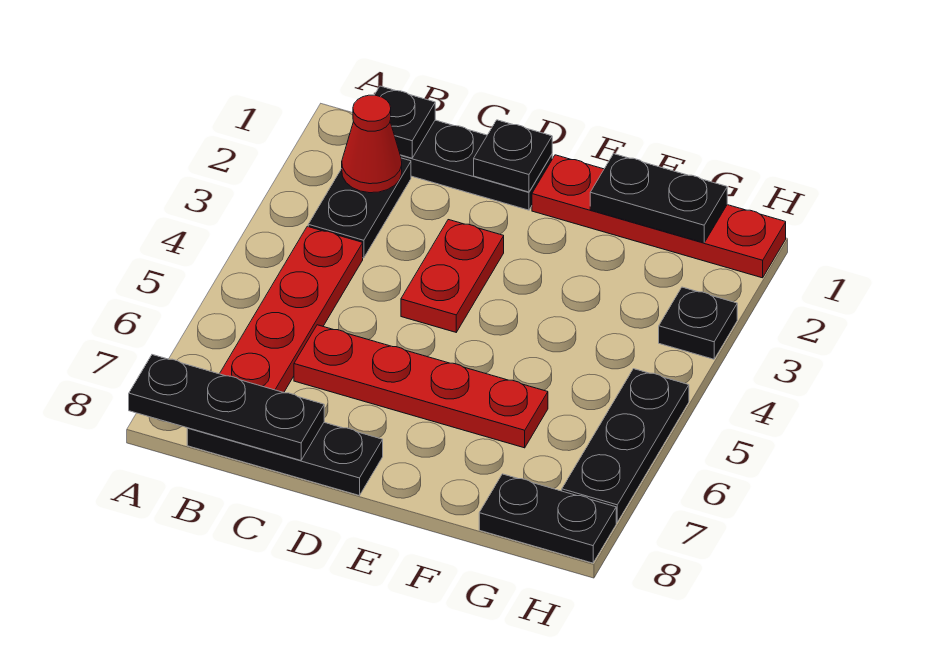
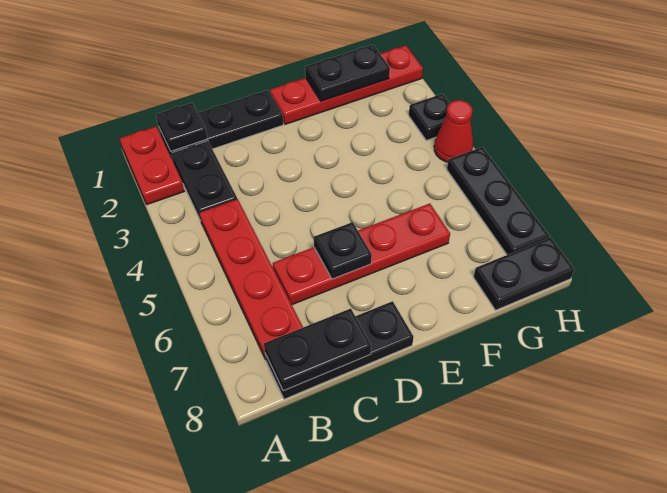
black 1x3 plate [129,355,324,460] -> black 1x2 plate [264,309,371,391]
red 1x1 cone [342,95,402,193] -> red 1x1 cone moved to [434,100,473,162]
black 1x1 plate [474,120,552,192] -> black 1x1 plate moved to [314,222,372,279]
red 1x2 plate [401,220,504,332] -> red 1x2 plate moved to [119,126,184,204]

